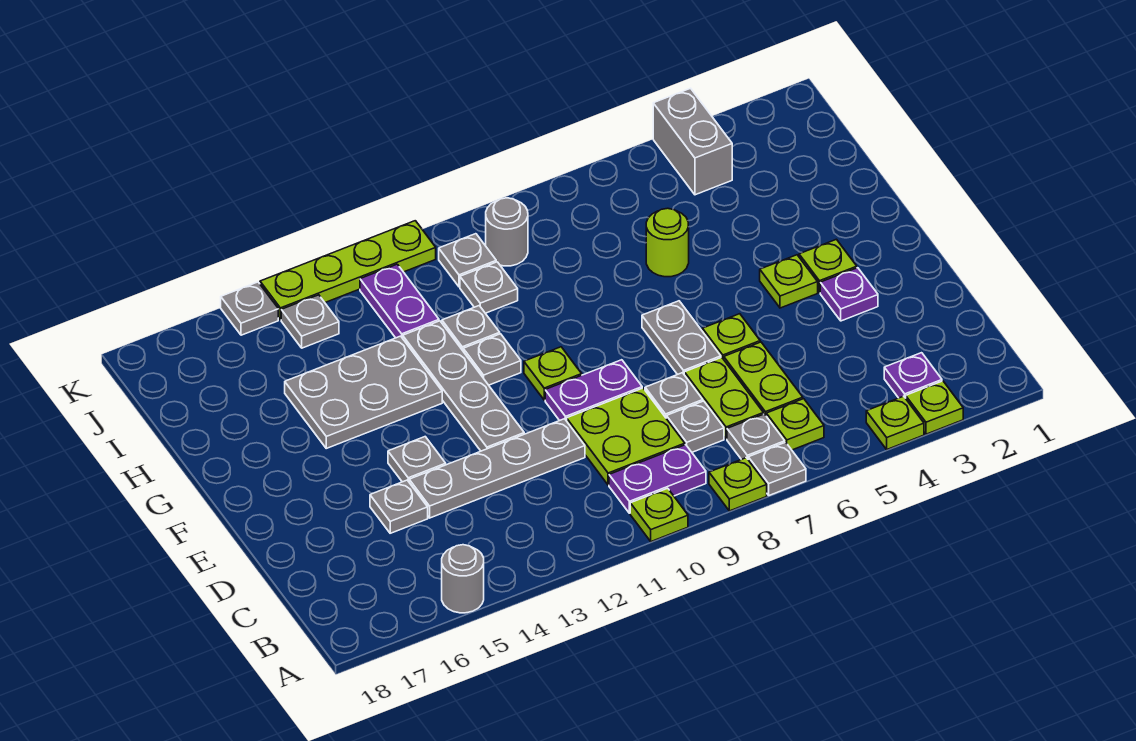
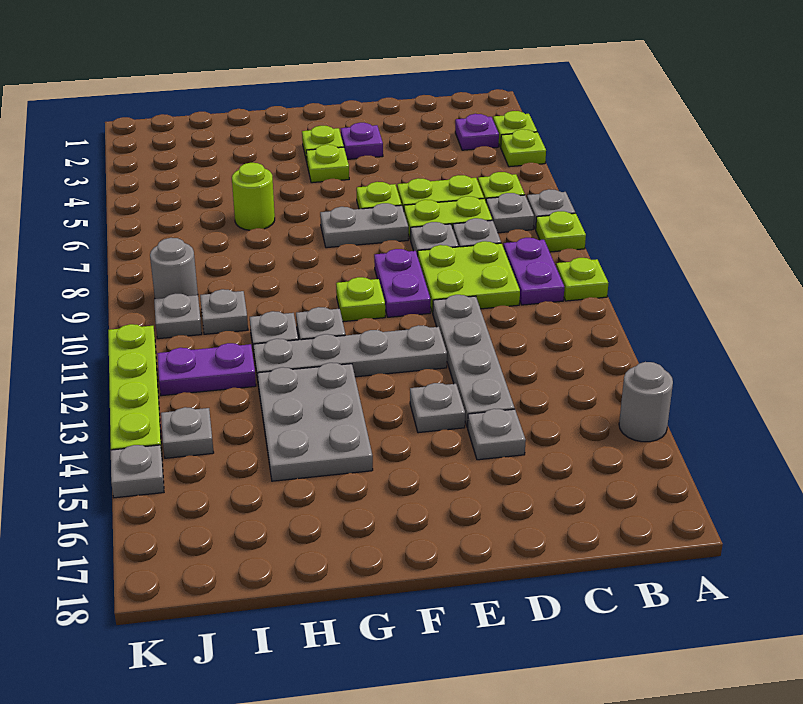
grey 1x2 brick [653,88,732,195] -> none

